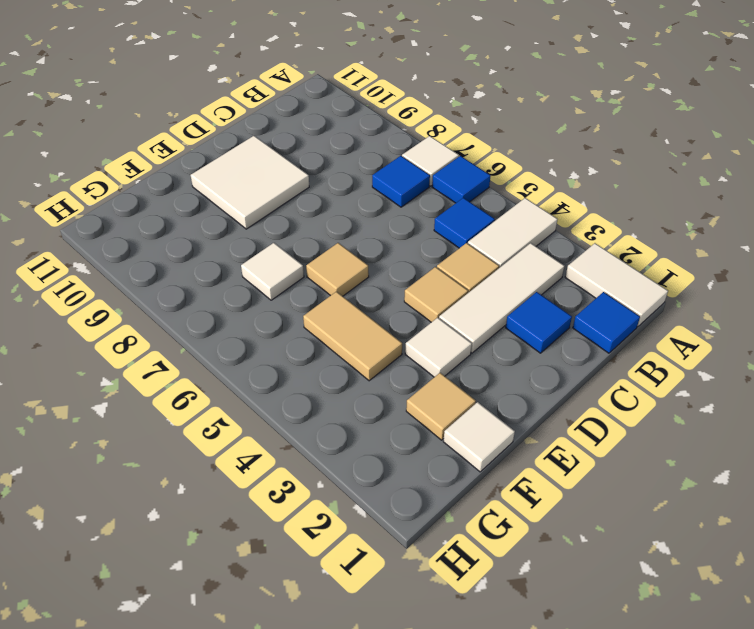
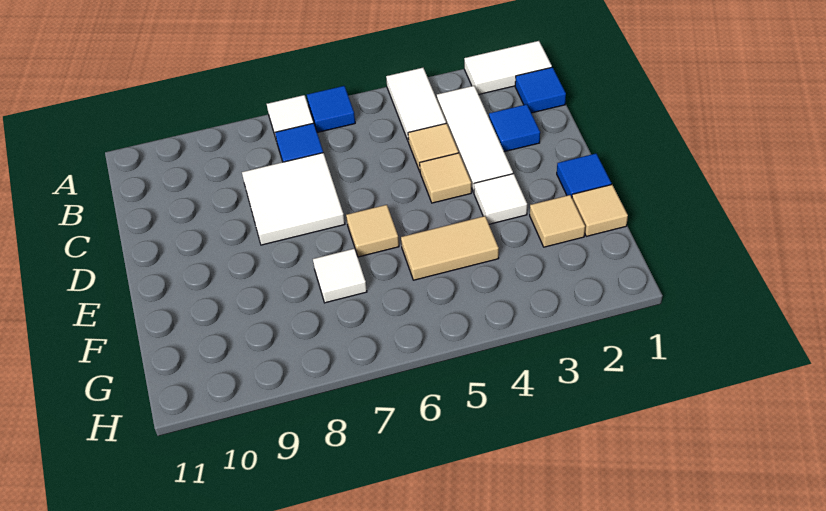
blue 1x1 tile [434,198,495,248] -> blue 1x1 tile moved to [557,154,611,197]
white 2x2 tile [191,136,309,229] -> white 2x2 tile moved to [242,153,345,245]
white 1x1 tile [443,402,515,472] -> tan 1x1 tile [572,185,628,236]

